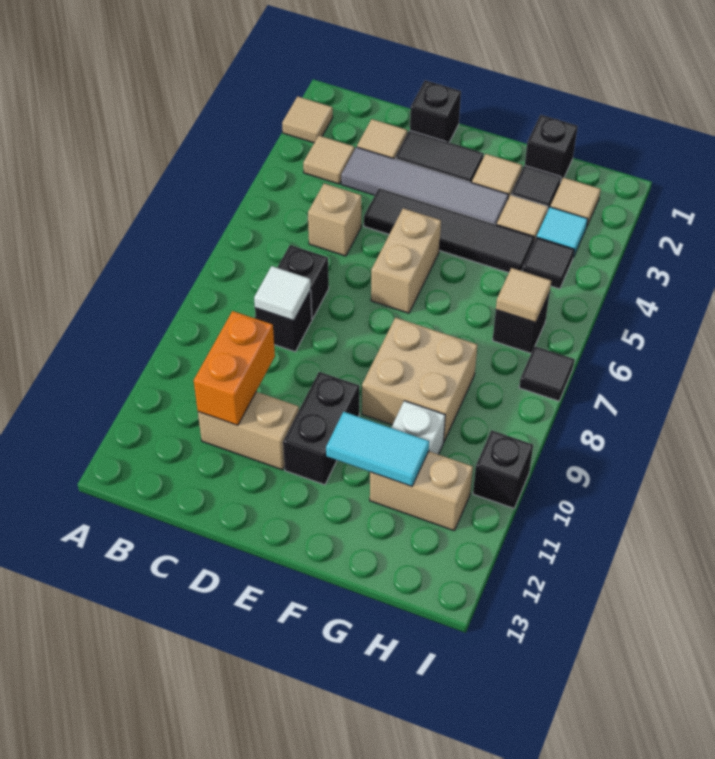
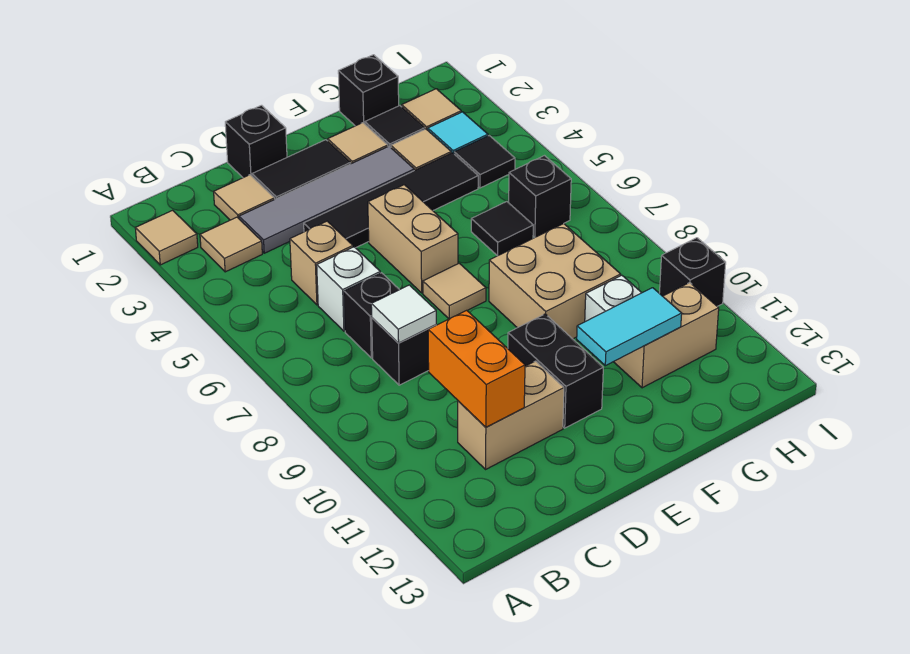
none -> white 1x1 brick [317,247,380,331]
tan 1x1 tile [496,268,551,323] -> tan 1x1 tile moved to [423,263,486,319]
black 1x1 tile [519,346,574,401] -> black 1x1 tile moved to [471,202,533,256]

